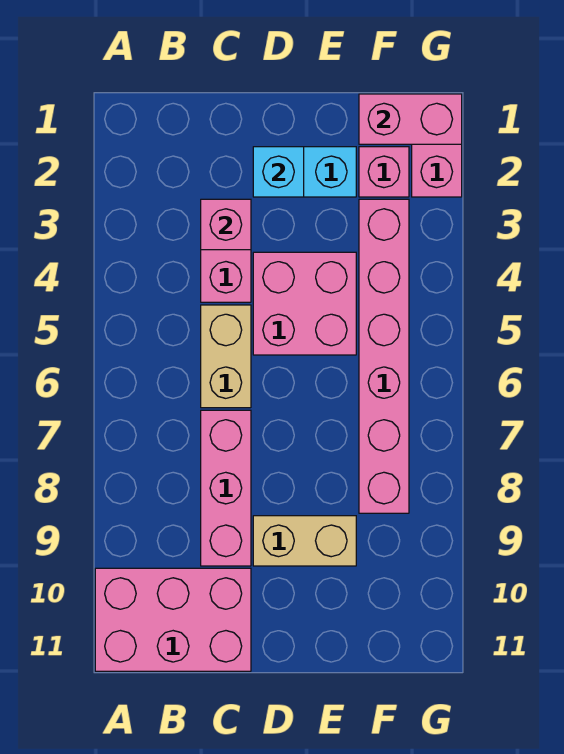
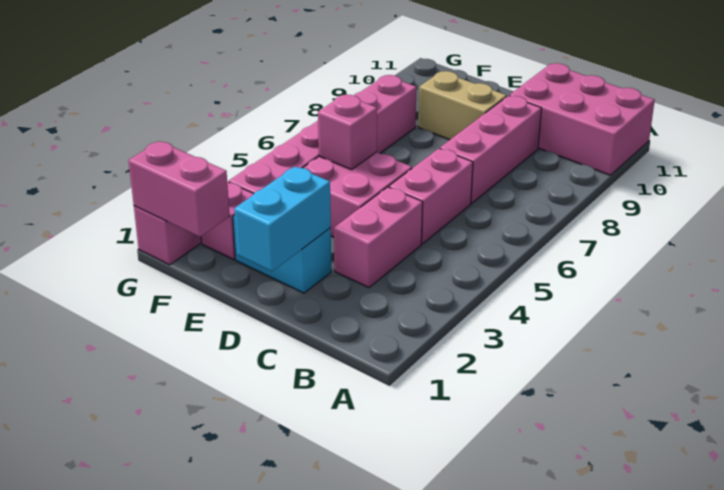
pink 1x1 brick [201,199,251,250] -> pink 1x1 brick moved to [318,95,377,170]
tan 1x2 brick [201,305,251,408] -> pink 1x2 brick [389,148,473,244]
cyan 1x1 brick [253,147,304,197] -> cyan 1x2 brick [234,167,331,271]

